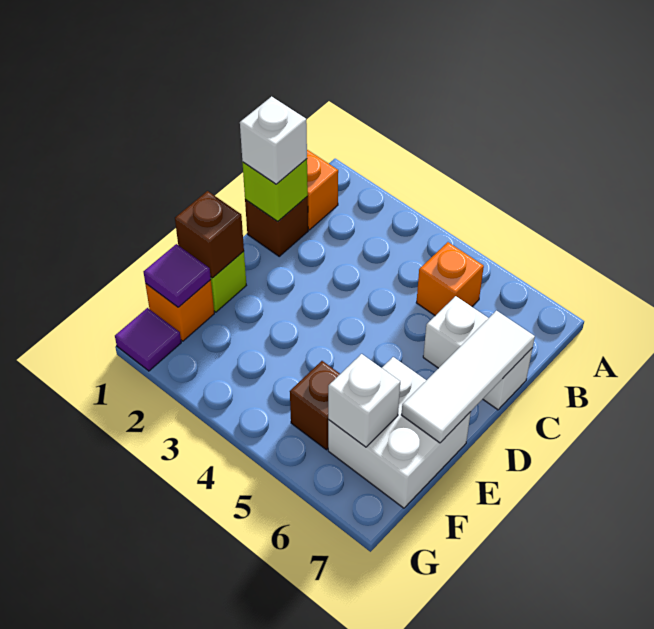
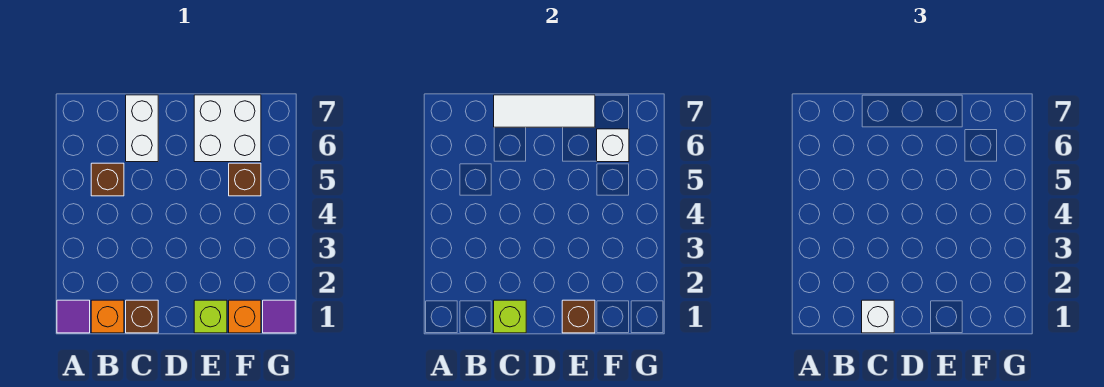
orange 1x1 brick [416,242,484,316] -> brown 1x1 brick [91,163,124,196]
purple 1x1 tile [144,244,211,307] -> purple 1x1 tile moved to [57,300,90,333]

